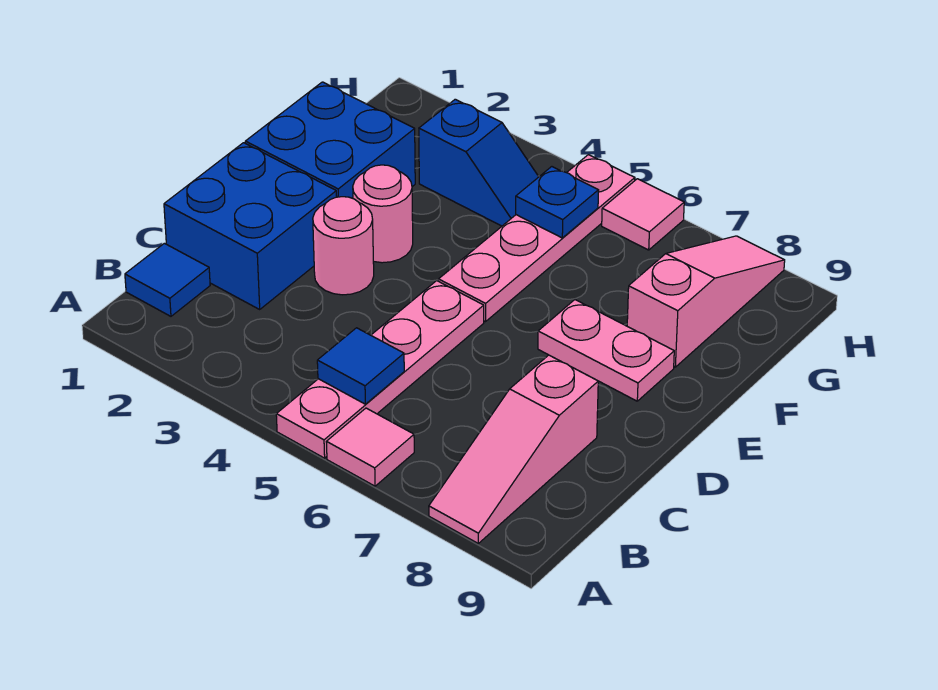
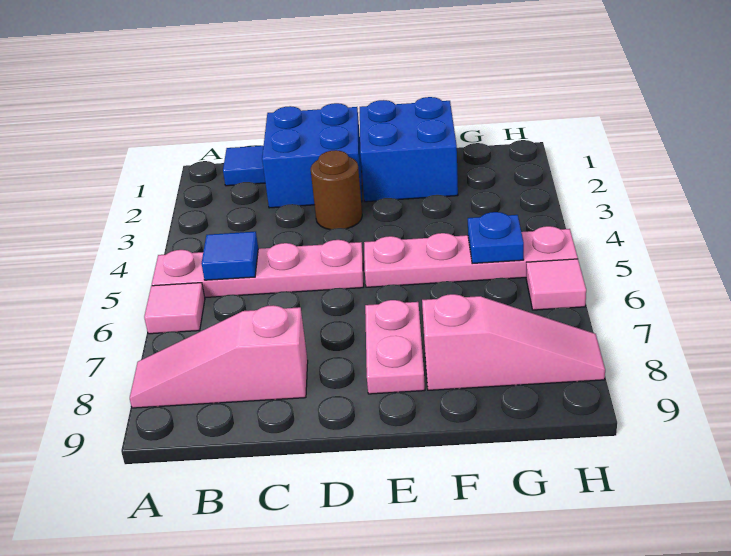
pink 1x1 round brick [313,197,374,295] -> brown 1x1 round brick [311,150,362,230]
pink 1x1 round brick [353,165,413,263] -> none
blue 1x2 slope [419,99,539,226] -> none

